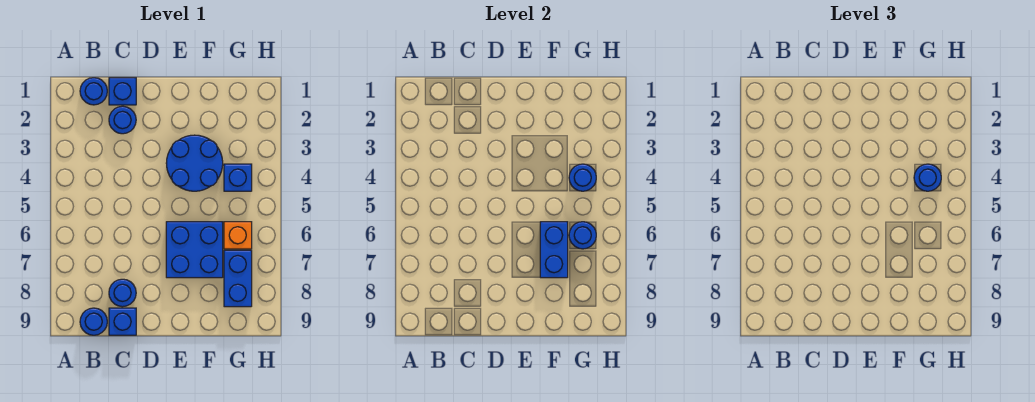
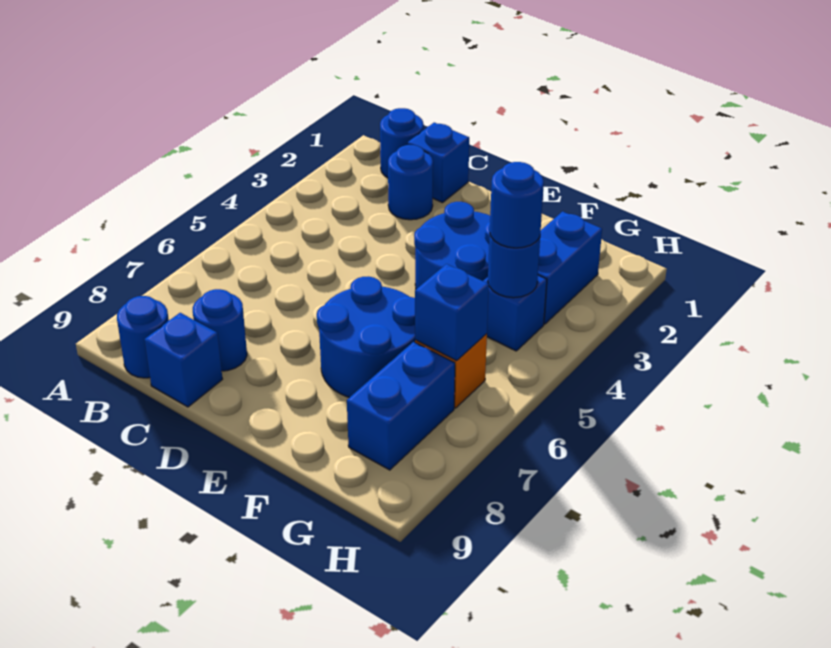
blue 2x2 brick [166,222,223,278] -> blue 2x2 round brick [317,276,415,398]
blue 1x2 brick [540,222,568,278] -> blue 1x2 brick moved to [538,211,602,324]
blue 1x1 round brick [569,222,596,249] -> blue 1x1 brick [415,264,489,361]

